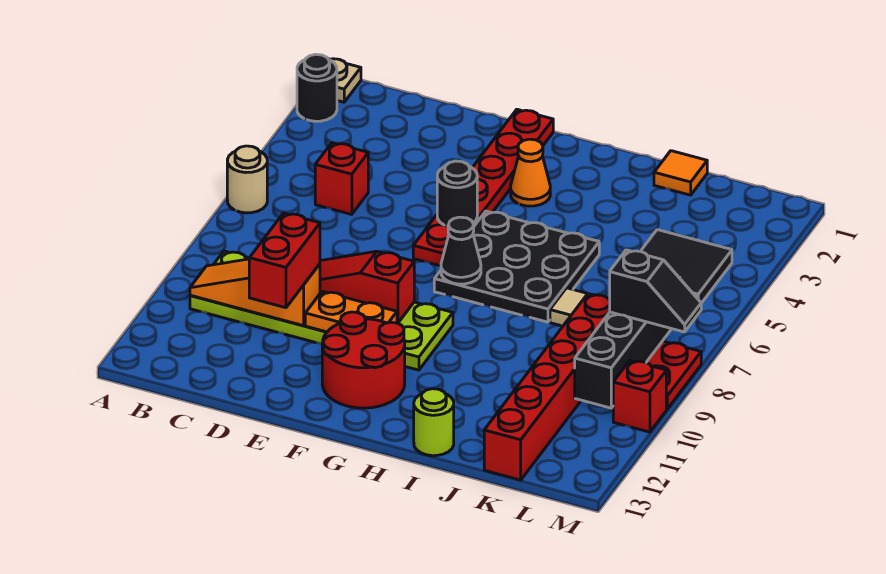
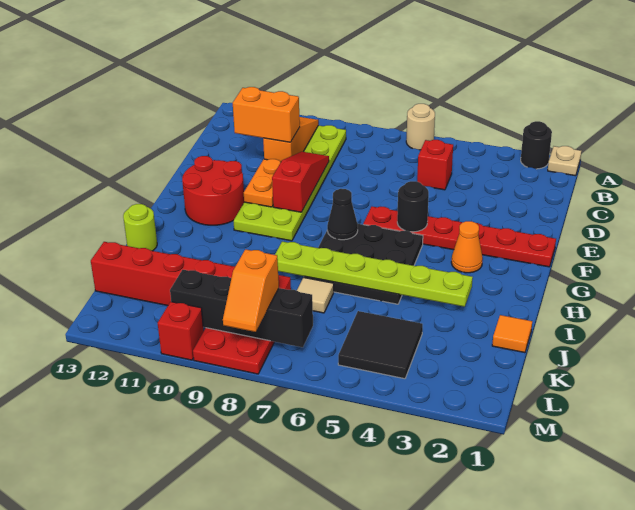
red 1x2 brick [249,213,320,308] -> orange 1x2 brick [233,87,300,142]
none -> lime 1x6 plate [275,241,473,307]
black 1x2 slope [610,250,701,332] -> orange 1x2 slope [223,249,279,332]

